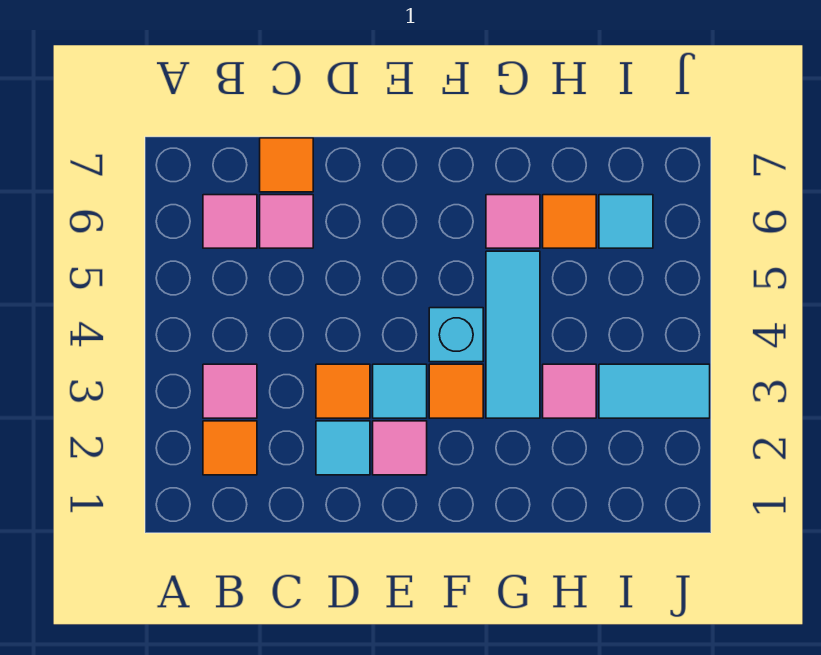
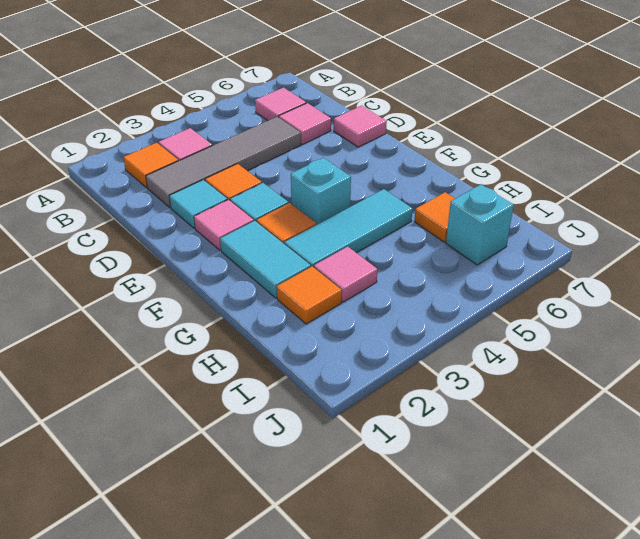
none -> grey 1x4 tile [146,117,301,207]
orange 1x1 tile [260,138,313,192] -> orange 1x1 tile moved to [277,267,342,324]
pink 1x1 tile [486,195,540,248] -> pink 1x1 tile moved to [334,106,387,147]
cyan 1x2 tile [599,364,710,418] -> cyan 1x2 tile moved to [220,221,311,298]
cyan 1x1 tile [599,195,653,248] -> cyan 1x1 brick [446,184,514,265]

